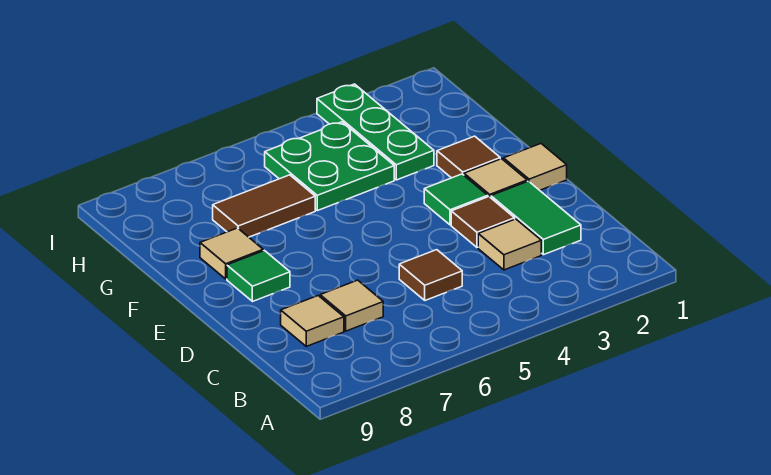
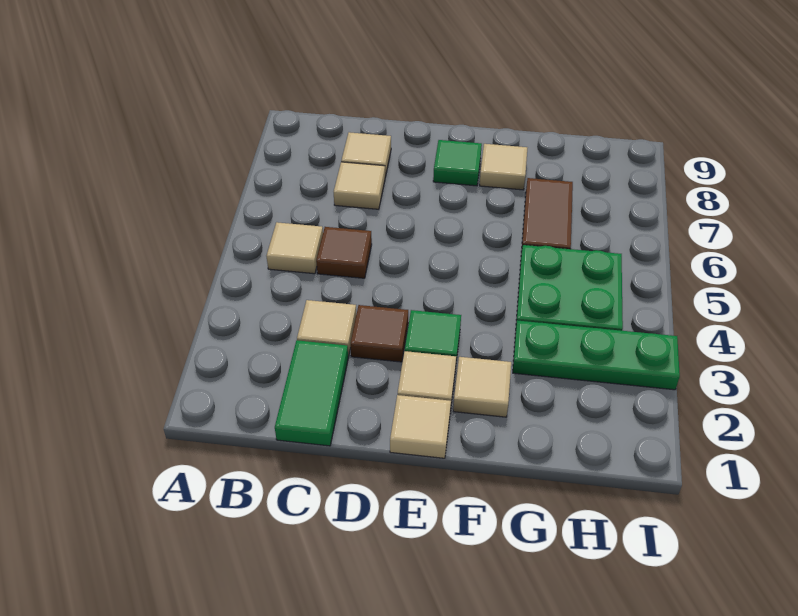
none -> tan 1x1 tile [267,222,323,274]
green 1x2 tile [491,181,581,255] -> green 1x2 tile turned to [275,340,348,446]
brown 1x1 tile [437,136,500,178] -> tan 1x1 tile [453,357,511,417]

